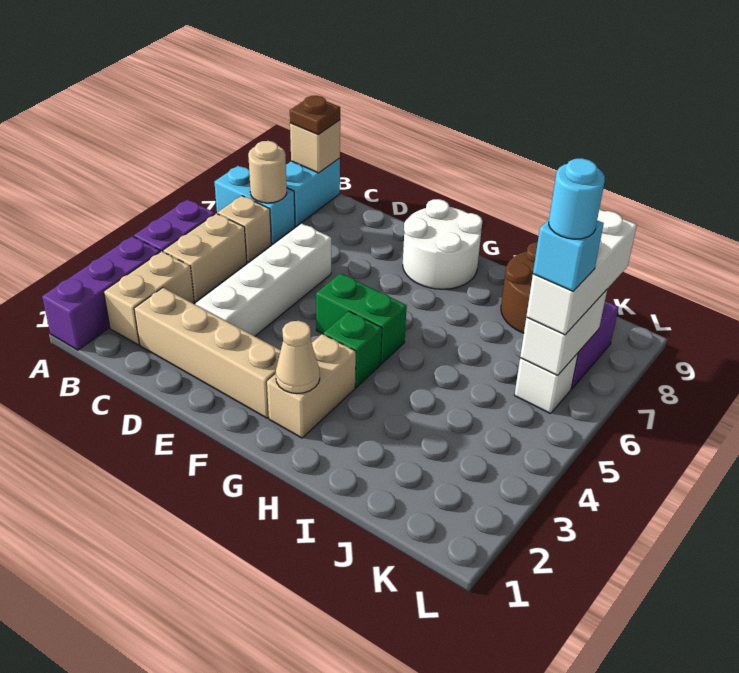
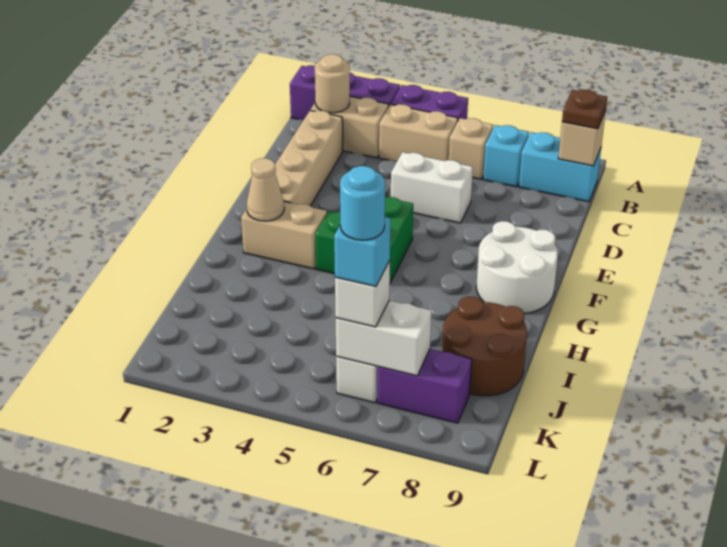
cyan 1x2 brick [214,166,295,244] -> cyan 1x1 brick [483,125,529,187]
tan 1x1 round brick [248,141,287,203] -> tan 1x1 round brick moved to [315,54,350,113]
white 1x4 brick [196,224,331,336] -> white 1x2 brick [391,152,473,223]
white 1x3 brick [526,209,637,335] -> white 1x1 brick [335,261,390,327]

